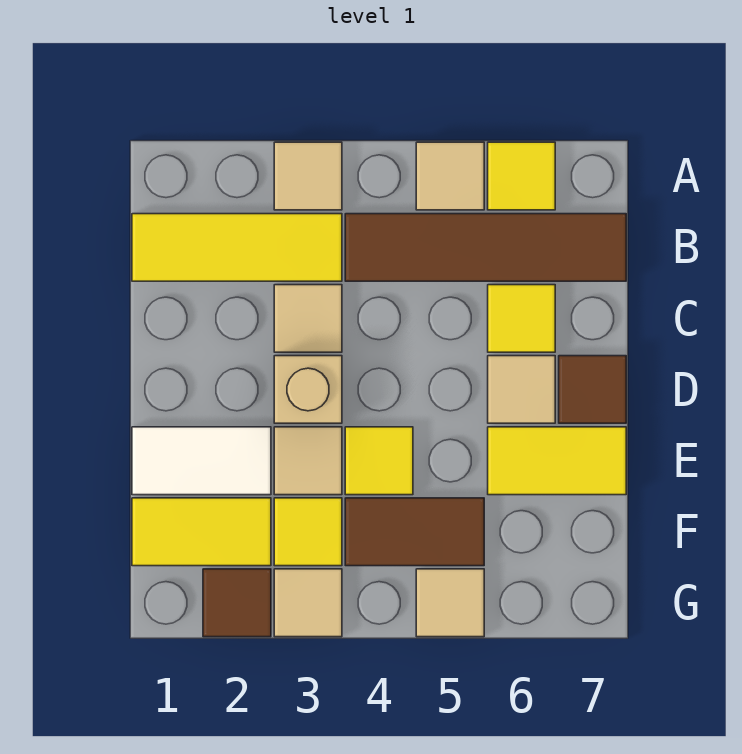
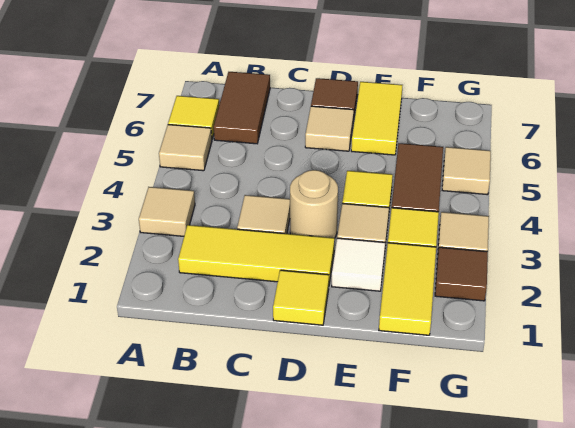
yellow 1x3 tile [132,214,342,281] -> yellow 1x3 tile turned to [178,225,335,283]
brown 1x4 tile [345,214,626,281] -> brown 1x2 tile [214,72,270,144]
yellow 1x1 tile [488,285,555,352] -> yellow 1x1 tile moved to [273,270,329,325]
tan 1x1 brick [274,356,342,423] -> tan 1x1 round brick [290,170,338,238]
white 1x2 tile [132,427,271,495] -> white 1x1 tile [332,238,385,291]

